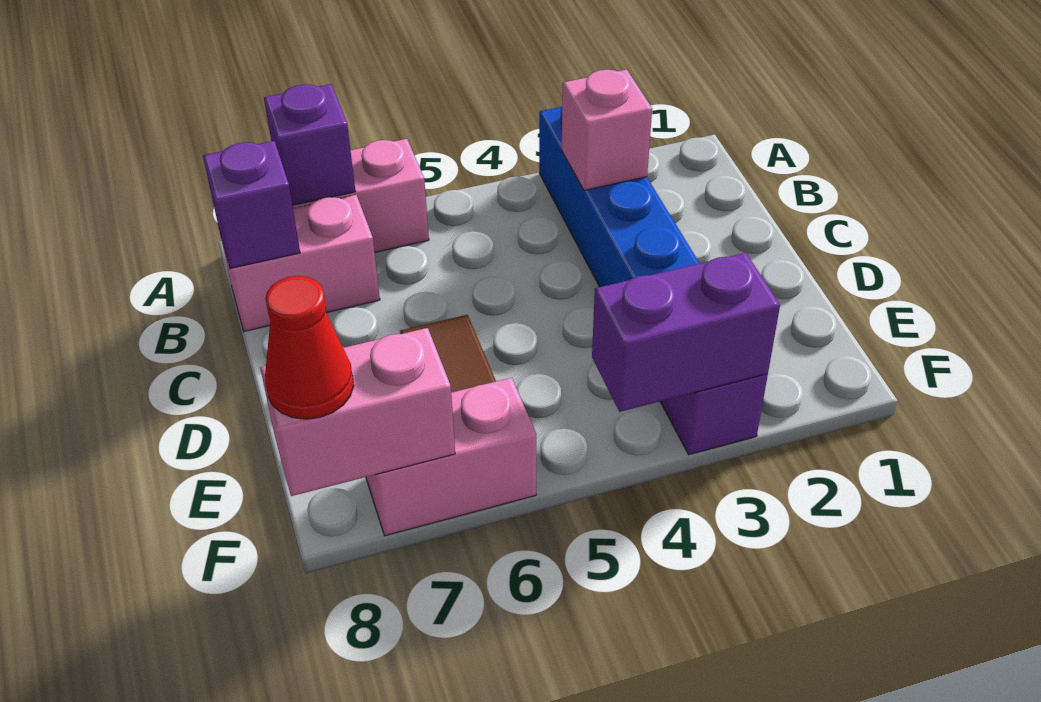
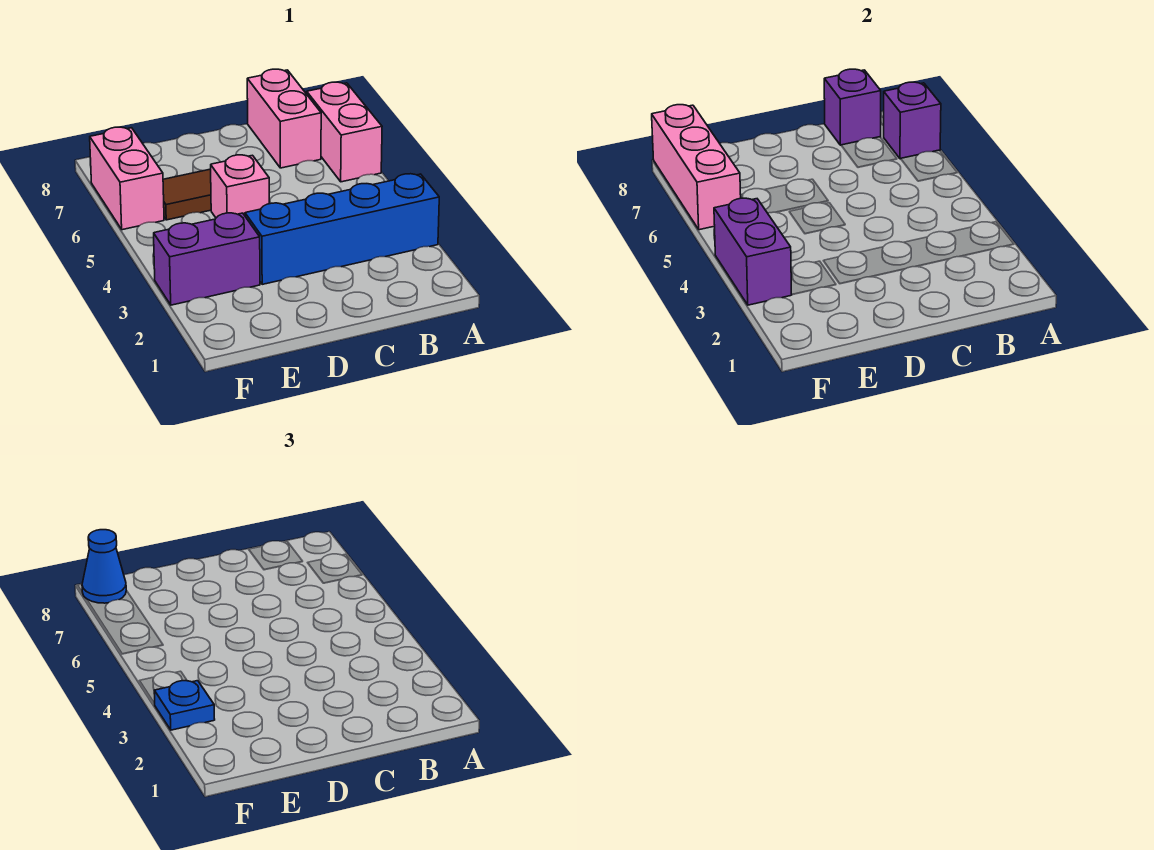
pink 1x1 brick [562,70,652,191] -> pink 1x1 brick moved to [211,155,269,218]
none -> blue 1x1 plate [154,681,215,730]
pink 1x2 brick [260,328,455,496] -> pink 1x3 brick [652,105,741,230]
red 1x1 cone [265,276,354,419] -> blue 1x1 cone [82,530,126,603]

